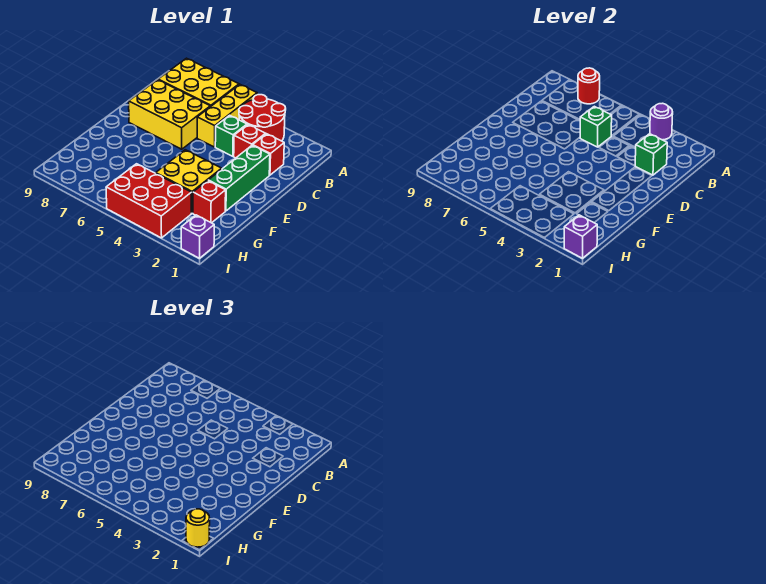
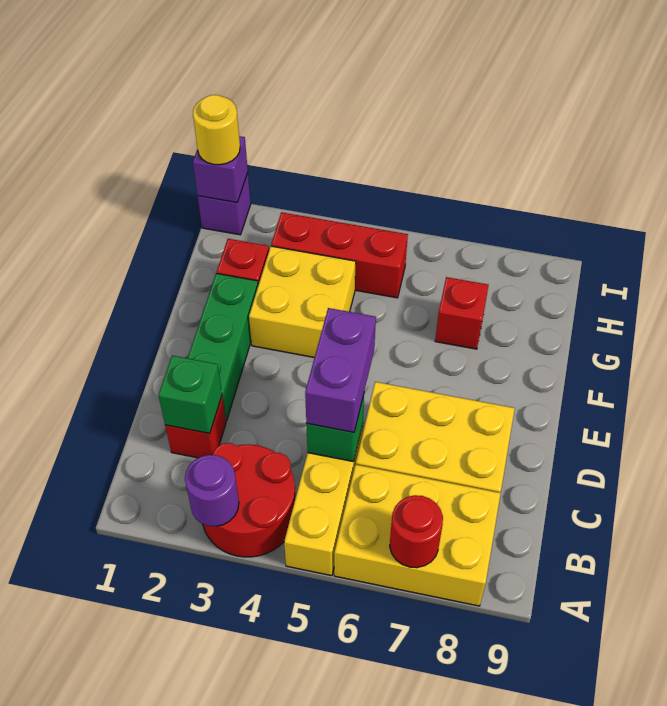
red 1x1 brick [234,125,265,158] -> red 1x1 brick moved to [435,277,489,349]
green 1x1 brick [215,115,247,156] -> none
none -> purple 1x2 brick [305,308,376,432]
red 2x3 brick [106,164,191,238] -> red 1x3 brick [271,212,408,298]

